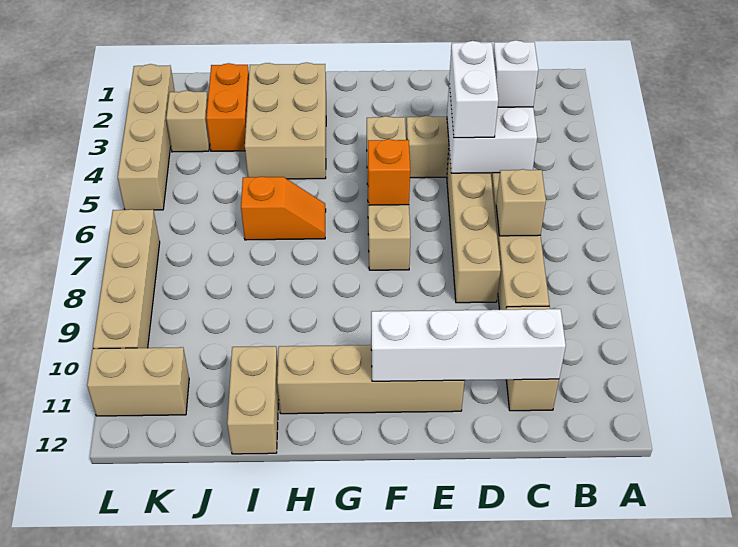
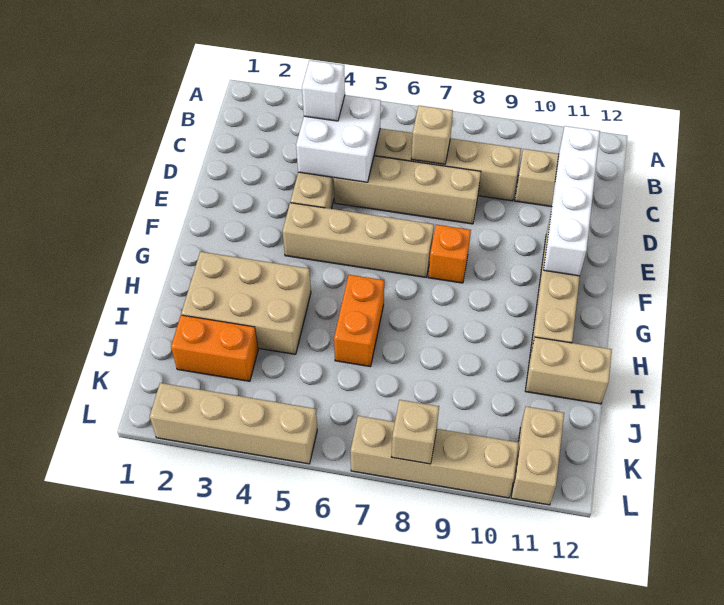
white 1x2 brick [449,41,498,138] -> none
orange 1x1 brick [368,139,410,205] -> orange 1x1 brick moved to [428,225,471,283]
orange 1x2 slope [241,177,326,240] -> orange 1x2 brick [334,275,384,367]
tan 1x1 brick [166,90,210,152] -> tan 1x1 brick moved to [392,400,439,464]

